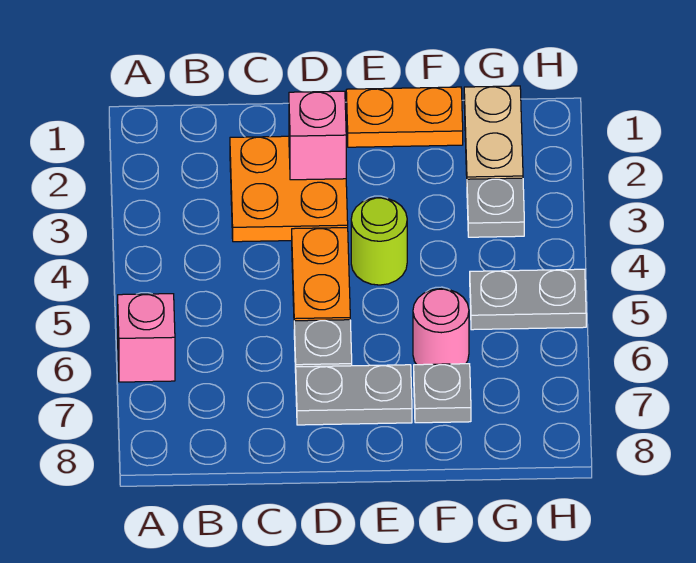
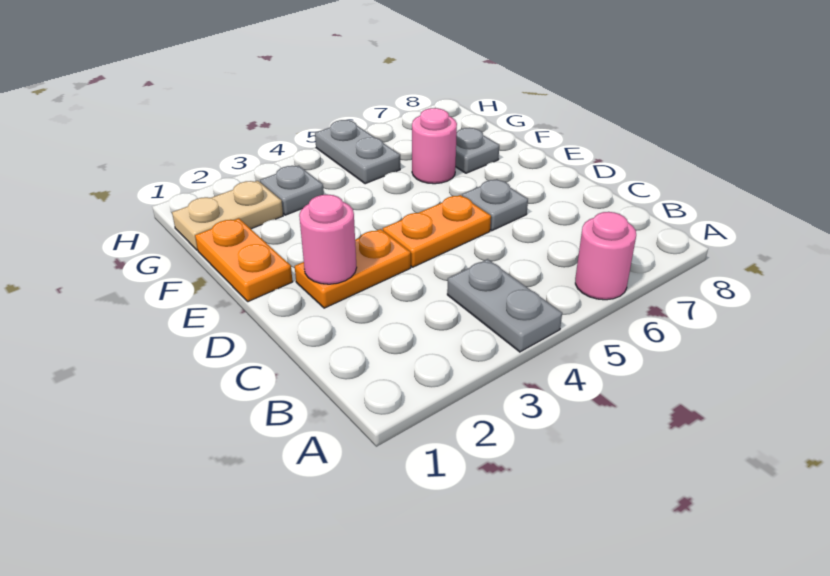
pink 1x1 brick [118,294,175,382] -> pink 1x1 round brick [575,212,636,300]
orange 2x2 plate [230,136,348,242] -> orange 1x2 plate [295,229,411,308]
pink 1x1 brick [289,91,346,180] -> pink 1x1 round brick [299,195,357,284]
grey 1x2 plate [296,365,412,425] -> grey 1x2 plate moved to [447,259,562,352]
lime 1x1 round brick [351,198,407,285] -> none

